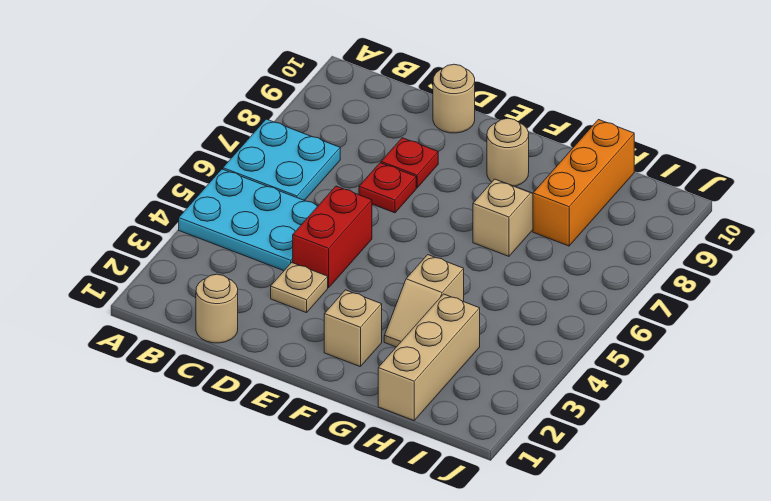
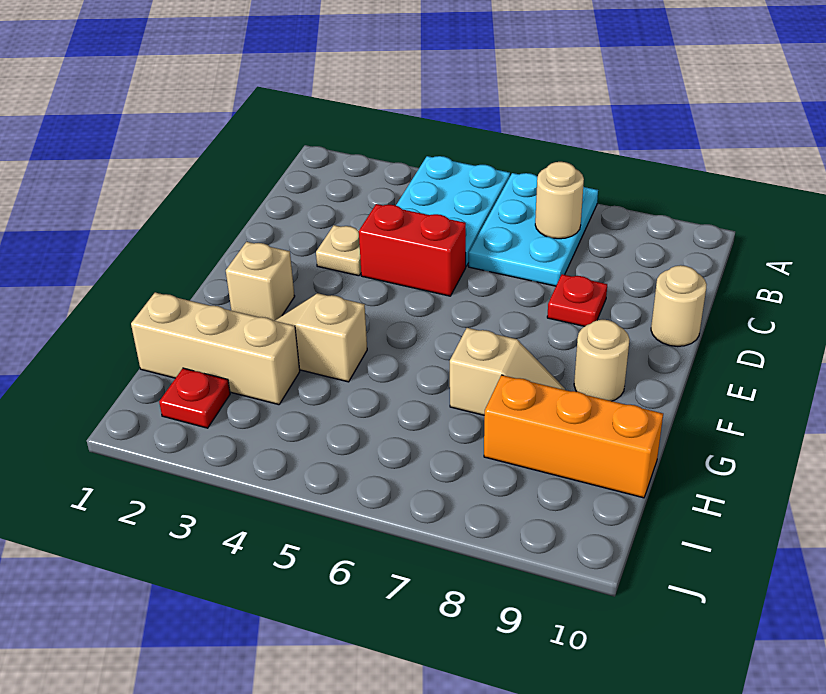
cyan 2x2 plate [223,119,340,201] -> cyan 2x3 plate [469,173,598,286]
tan 1x1 round brick [196,274,238,343] -> tan 1x1 round brick moved to [535,162,584,239]
red 1x1 plate [359,163,416,213] -> red 1x1 plate moved to [159,368,230,428]

